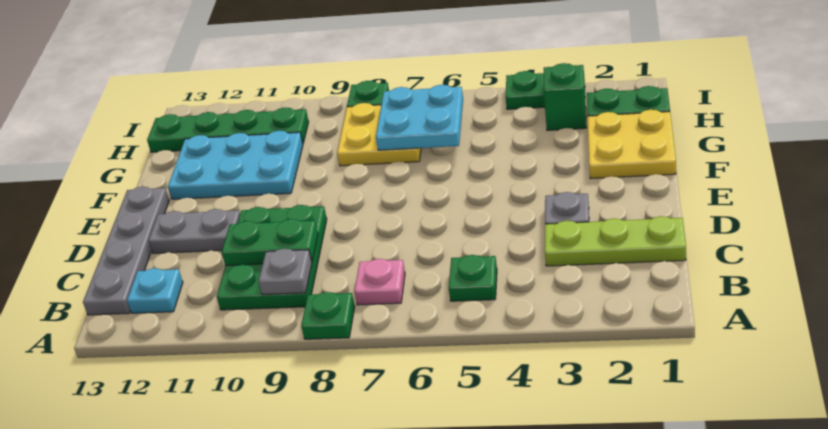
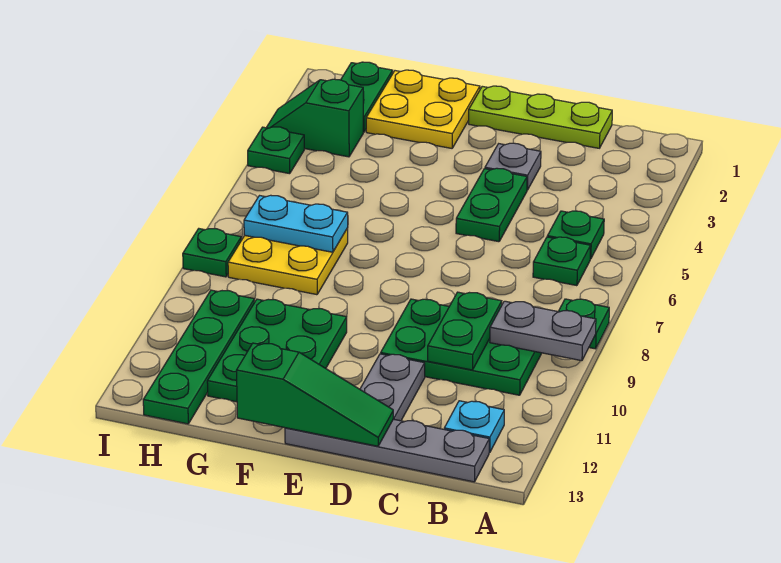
none -> green 1x1 plate [533,237,591,286]
pink 1x1 plate [355,259,405,305] -> none
grey 1x1 plate [259,249,312,295] -> grey 1x2 plate [490,301,596,361]
lime 1x3 plate [545,216,686,266] -> lime 1x3 plate turned to [469,86,612,148]
none -> green 1x2 plate [456,168,527,242]
none -> green 1x3 slope [236,343,393,446]
cyan 2x3 plate [168,131,303,199] -> green 2x3 plate [207,299,347,402]
cyan 2x2 plate [376,85,463,150] -> cyan 1x2 plate [244,195,348,252]

